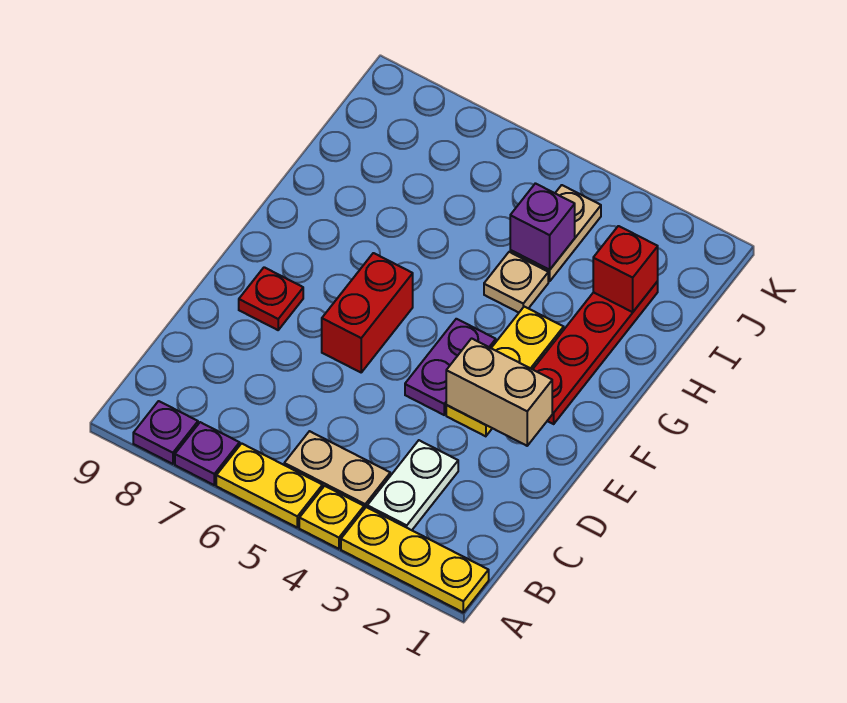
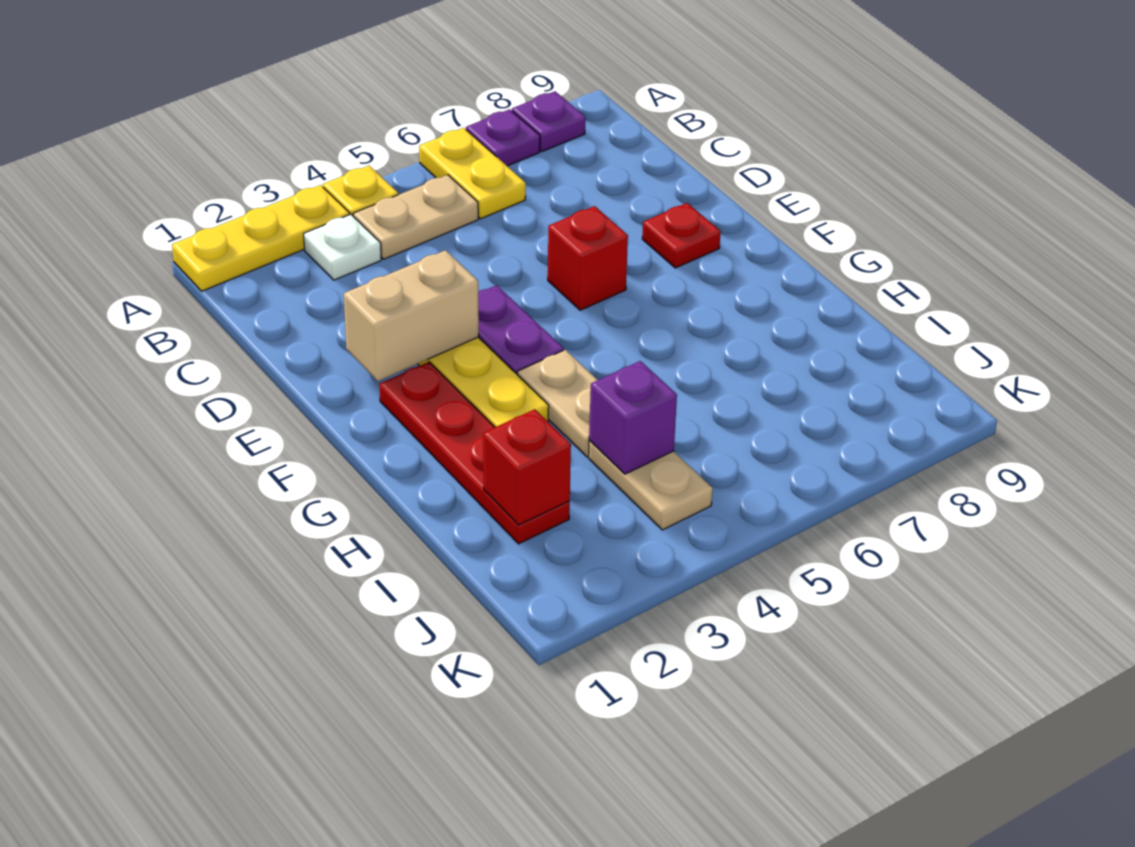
yellow 1x2 plate [216,443,323,527] -> yellow 1x2 plate turned to [419,128,526,219]
white 1x2 plate [367,440,458,530] -> white 1x1 plate [304,214,381,280]
red 1x2 brick [322,253,413,372] -> red 1x1 brick [548,206,628,310]
tan 1x1 plate [484,252,548,313] -> tan 1x2 plate [517,350,597,457]

